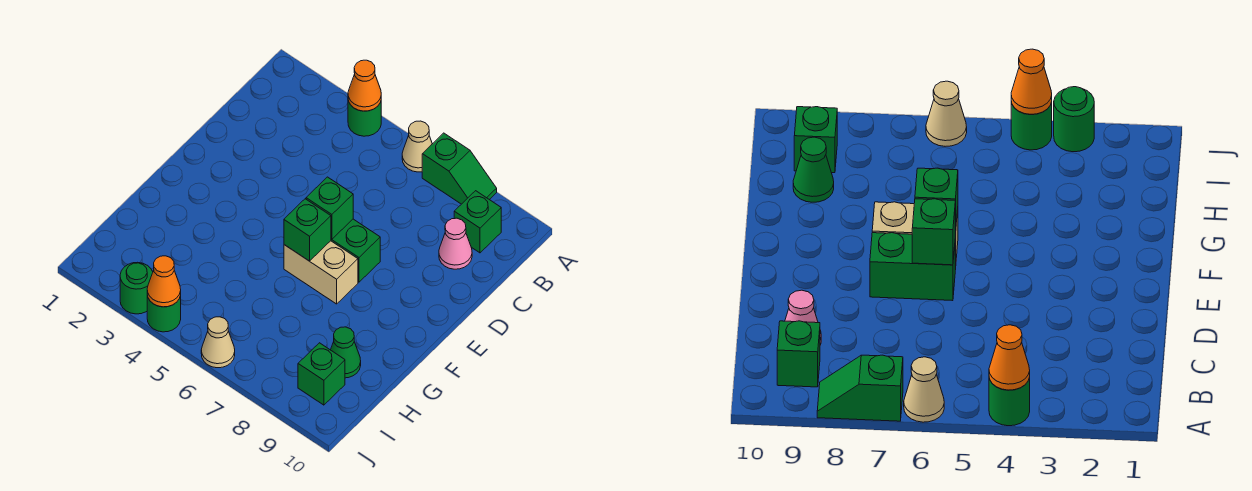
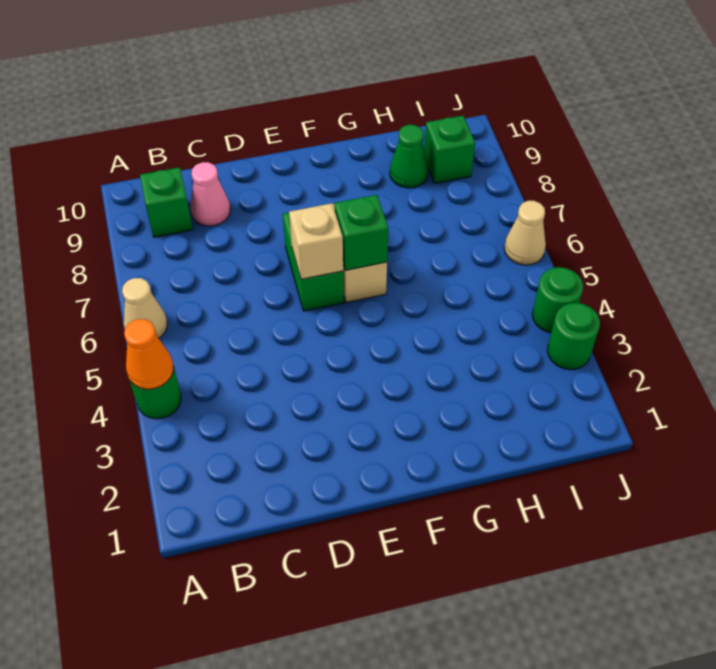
green 1x2 slope [422,133,497,204] -> none
green 1x1 brick [306,177,353,239] -> tan 1x1 brick [289,203,343,279]
orange 1x1 cone [147,256,181,307] -> none

